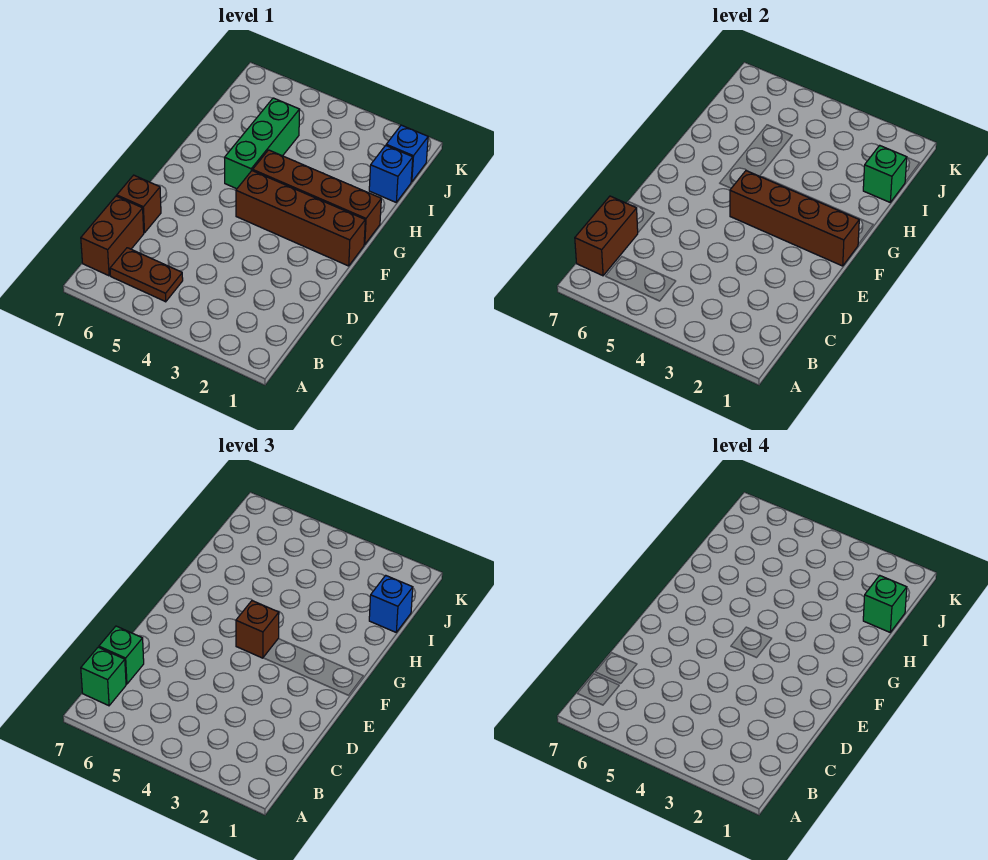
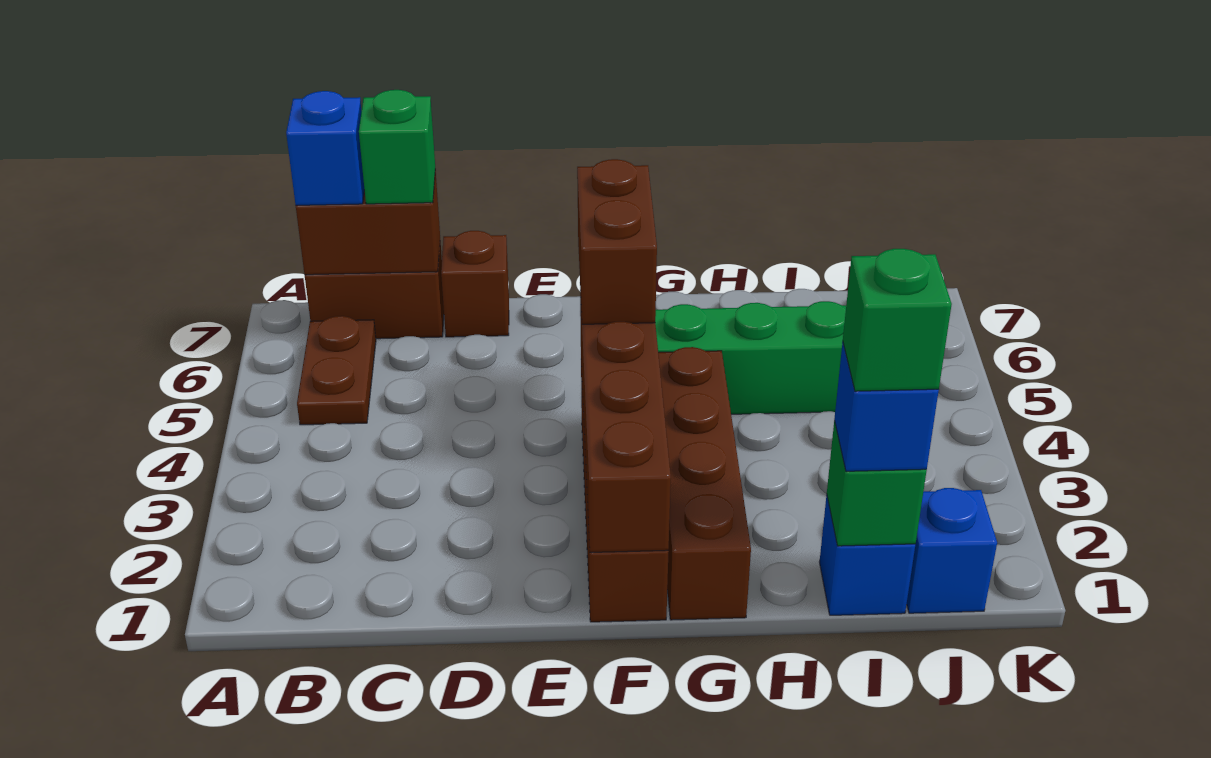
green 1x1 brick [81,647,126,706] -> blue 1x1 brick [286,91,364,205]
brown 1x1 brick [236,601,279,658] -> brown 1x2 brick [577,159,657,324]

